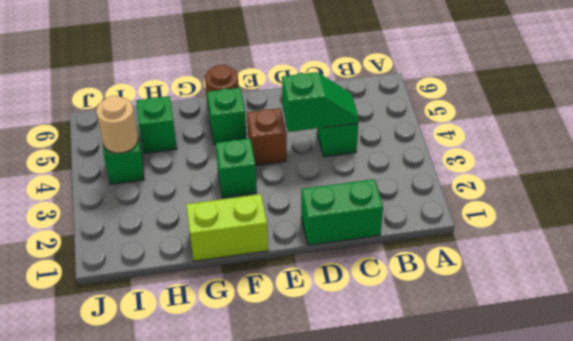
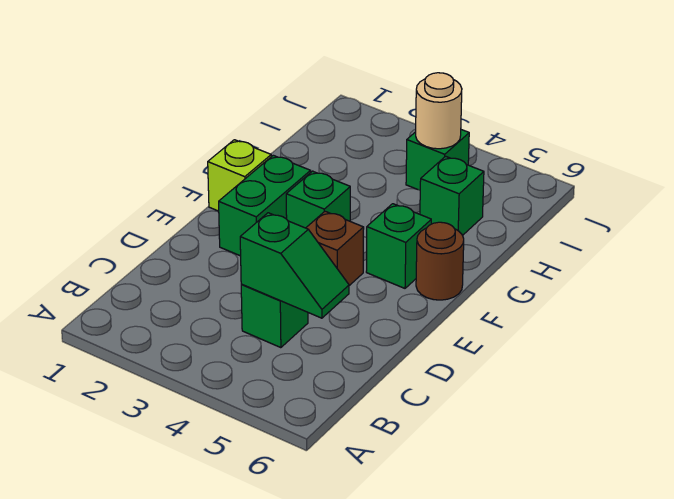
green 1x2 brick [301,179,383,245] -> green 1x2 brick moved to [219,155,311,256]
green 1x2 slope [282,72,359,132] -> green 1x2 slope turned to [240,213,349,318]
lime 1x2 brick [186,194,268,261] -> lime 1x1 brick [208,140,271,211]

